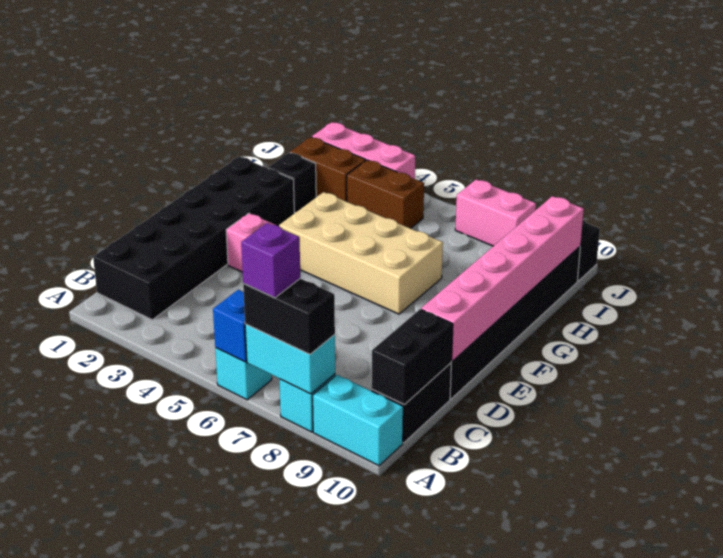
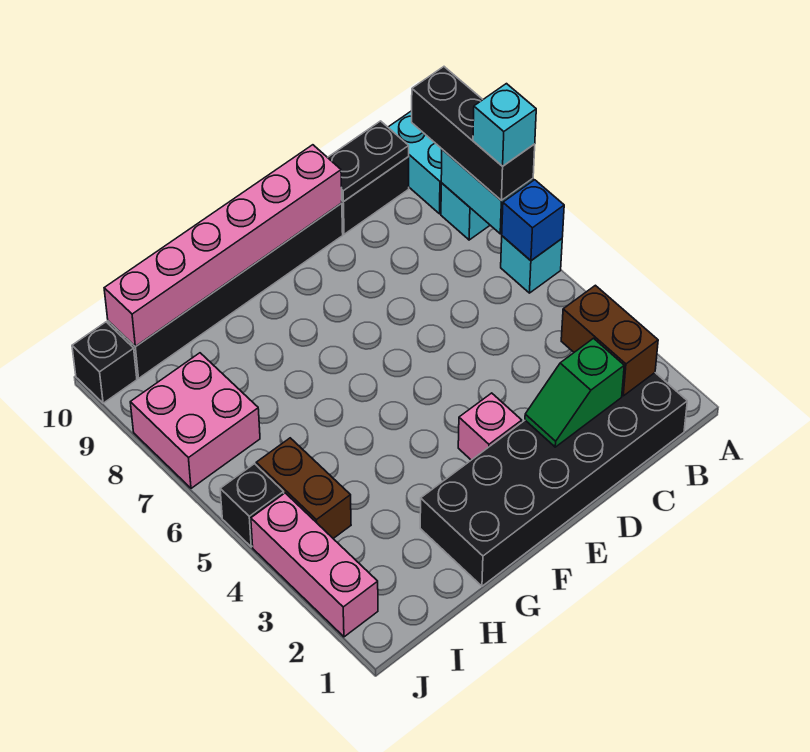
black 1x2 brick [243,279,335,354] -> black 1x3 brick [412,67,535,201]
purple 1x1 brick [241,223,300,298] -> cyan 1x1 brick [473,84,536,166]
black 1x2 brick [372,309,453,405] -> black 1x2 plate [327,121,409,202]
none -> green 1x2 slope [525,338,624,447]
tan 2x4 brick [279,192,443,314] -> none
black 1x1 brick [268,153,316,213] -> black 1x1 brick moved to [220,464,284,547]
brown 1x2 brick [290,137,366,202] -> brown 1x2 brick moved to [561,285,658,396]
pink 1x2 brick [455,179,536,246] -> pink 2x2 brick [130,353,260,488]

